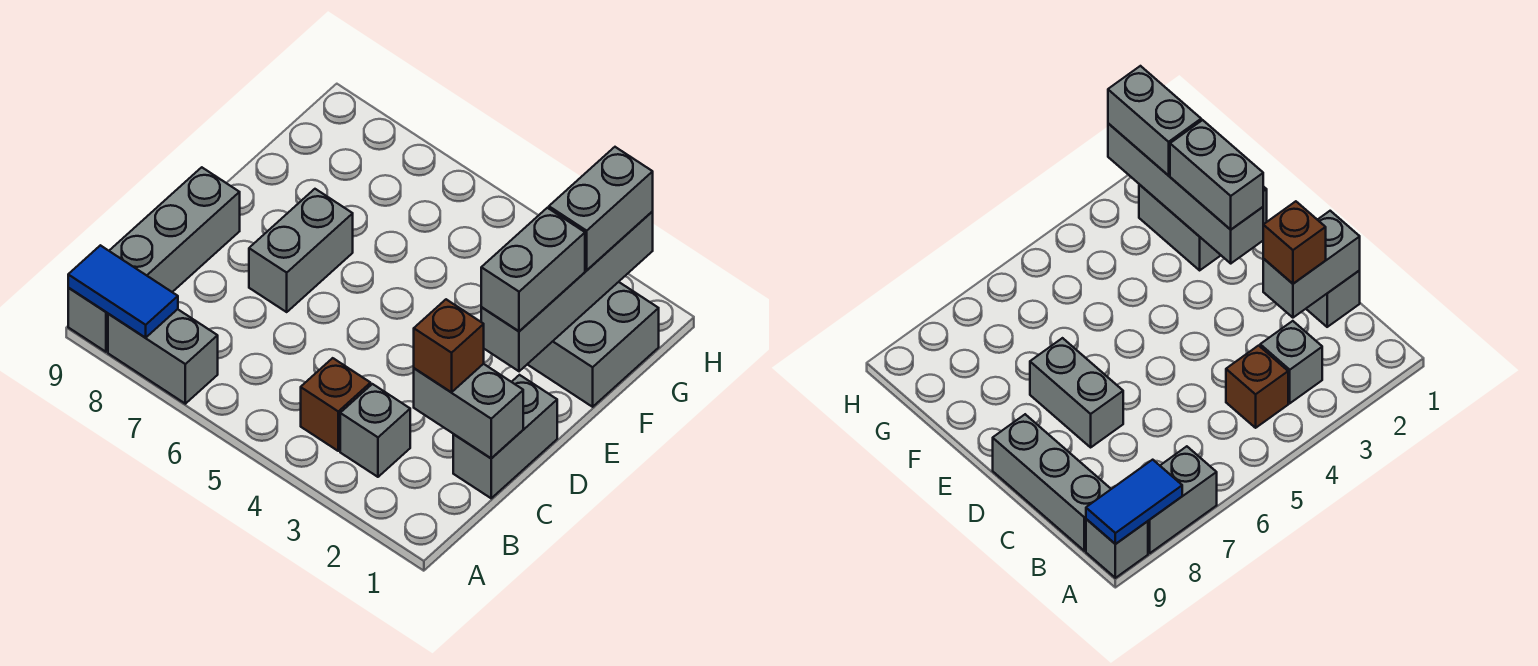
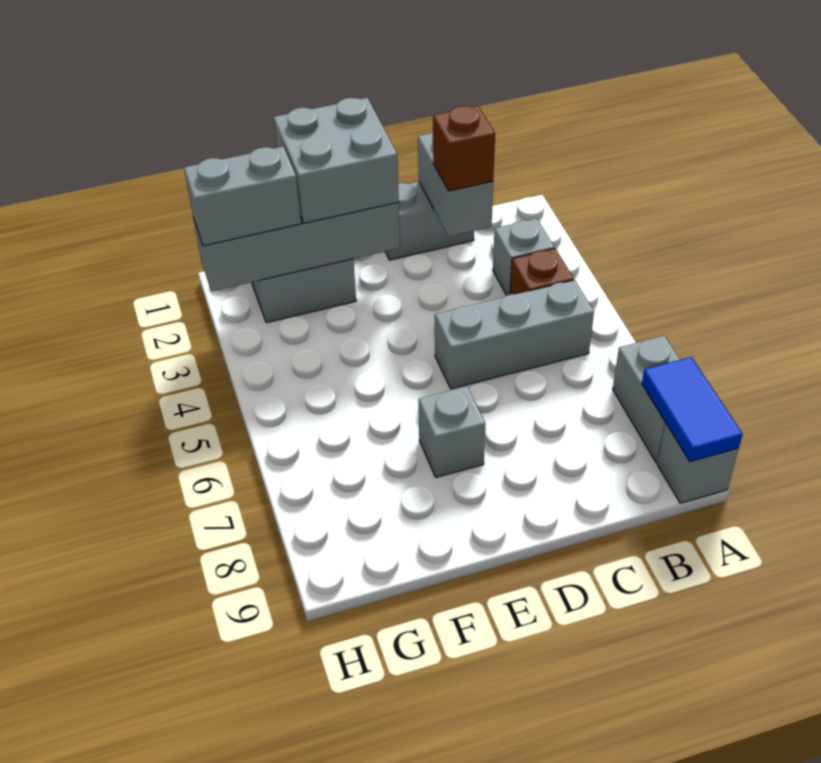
grey 1x3 brick [109,167,240,292] -> grey 1x3 brick moved to [435,280,594,389]
grey 1x2 brick [249,189,353,312] -> grey 1x1 brick [418,386,485,477]
grey 1x2 brick [481,208,585,331] -> grey 2x2 brick [274,98,399,223]

